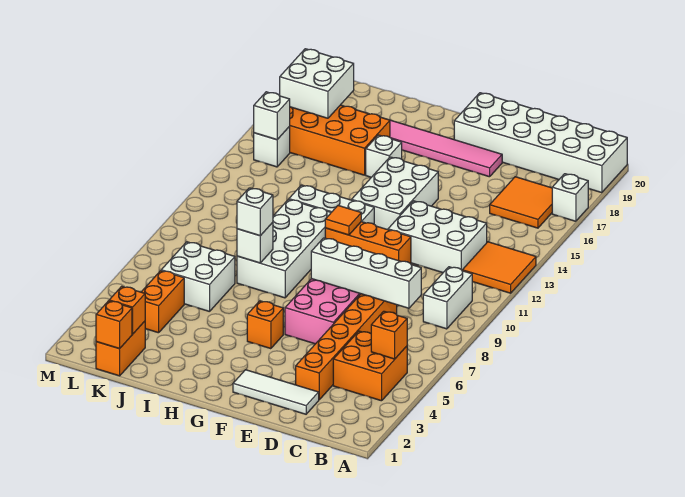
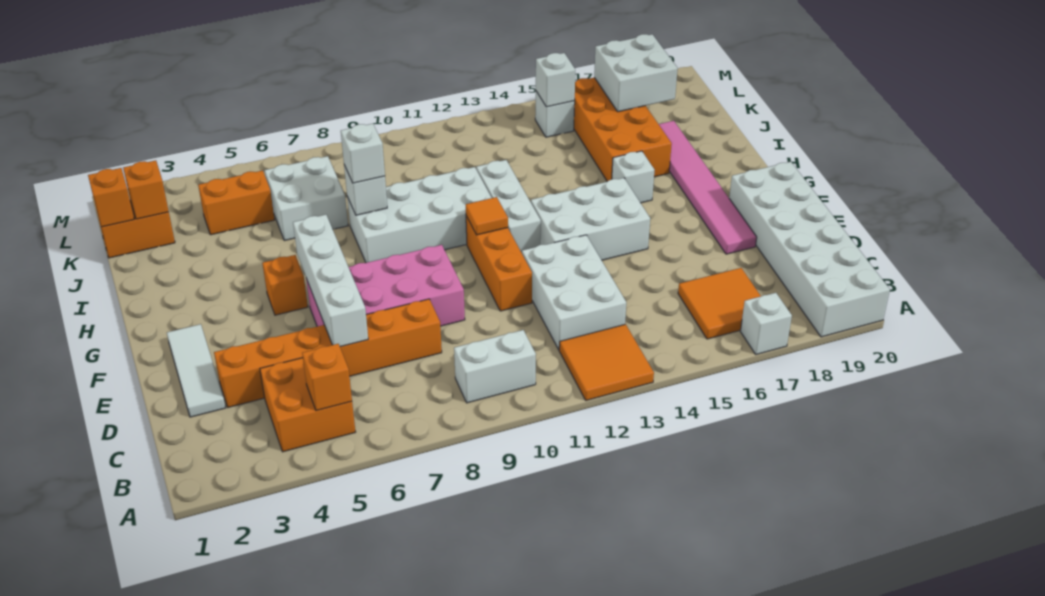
white 1x4 brick [311,238,421,308] -> white 1x4 brick moved to [293,215,368,347]

